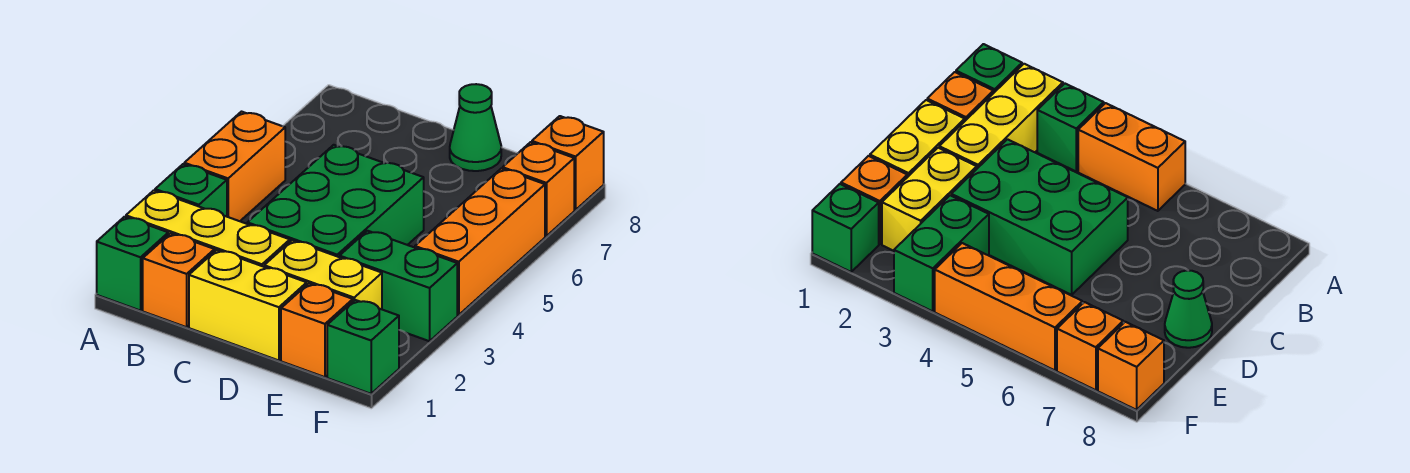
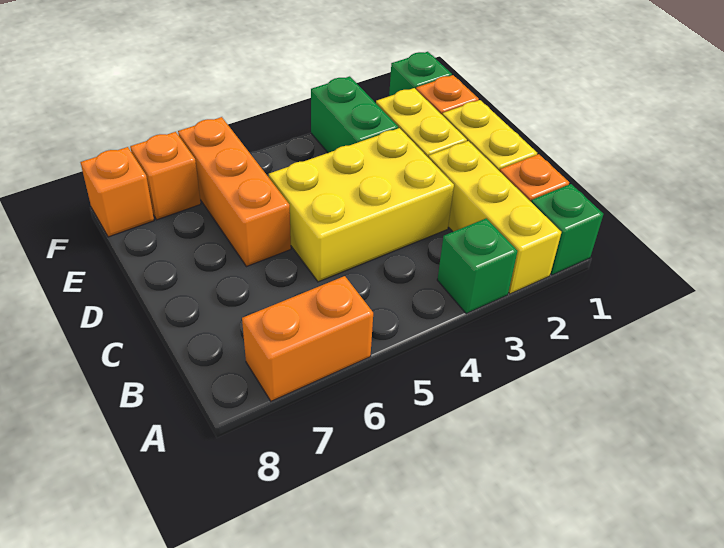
orange 1x2 brick [184,112,285,221] -> orange 1x2 brick moved to [242,276,373,401]
green 2x3 brick [247,145,424,257] -> yellow 2x3 brick [269,128,454,282]
green 1x1 cone [450,84,501,171] -> none
orange 1x3 brick [415,169,545,315] -> orange 1x3 brick turned to [178,117,291,267]

